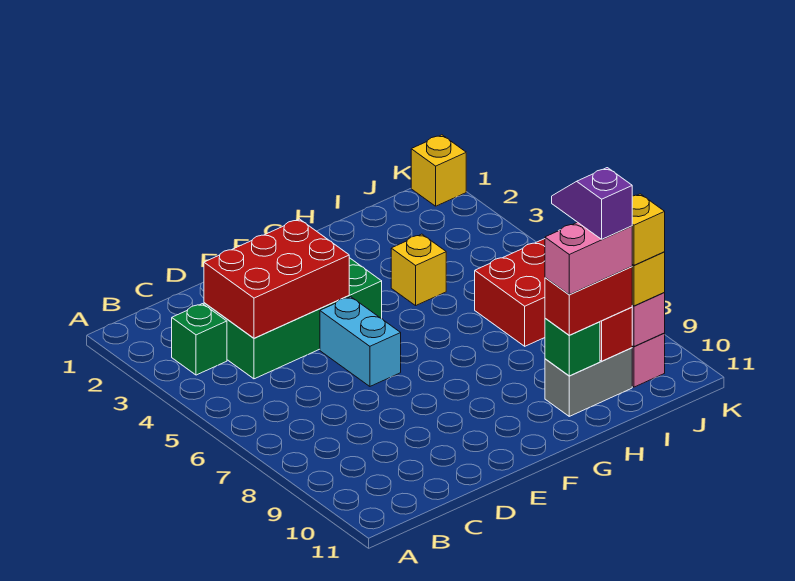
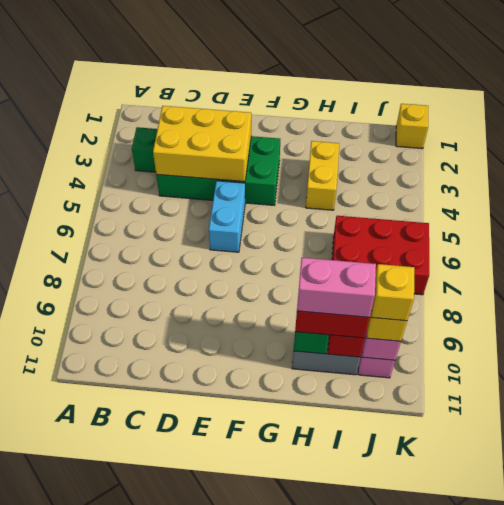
red 2x3 brick [204,219,349,338] -> yellow 2x3 brick [153,106,251,182]
yellow 1x1 brick [391,234,446,306] -> yellow 1x2 brick [306,141,339,210]
purple 1x2 slope [552,168,632,239] -> none

